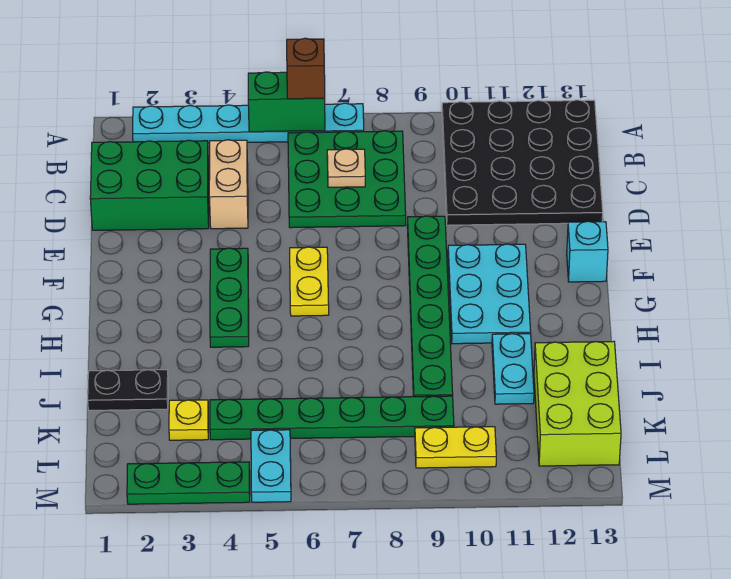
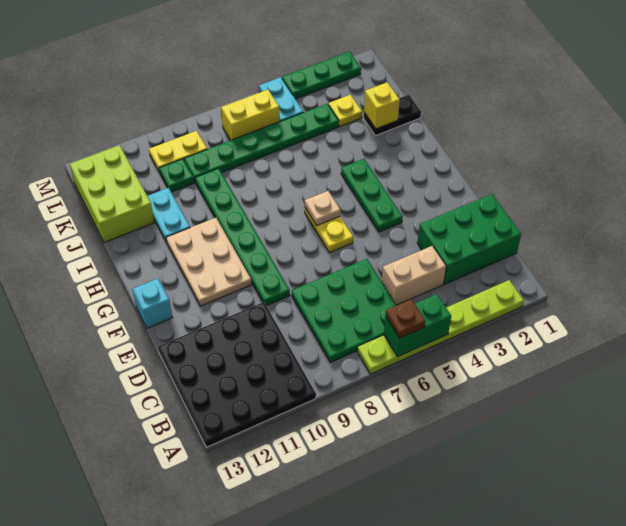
cyan 1x6 plate [133,103,364,143] -> lime 1x6 plate [357,280,524,374]
brown 1x1 brick [287,38,325,99] -> brown 1x1 plate [386,299,426,338]
tan 1x2 brick [209,140,248,229] -> tan 1x2 brick turned to [382,246,446,305]
tan 1x1 plate [327,149,365,187] -> tan 1x1 plate moved to [305,191,341,225]
cyan 2x3 plate [448,244,531,344] -> tan 2x3 plate [166,218,252,306]
none -> yellow 1x1 brick [364,82,400,129]
none -> green 1x1 plate [159,159,194,192]
none -> yellow 1x2 brick [221,90,280,140]

